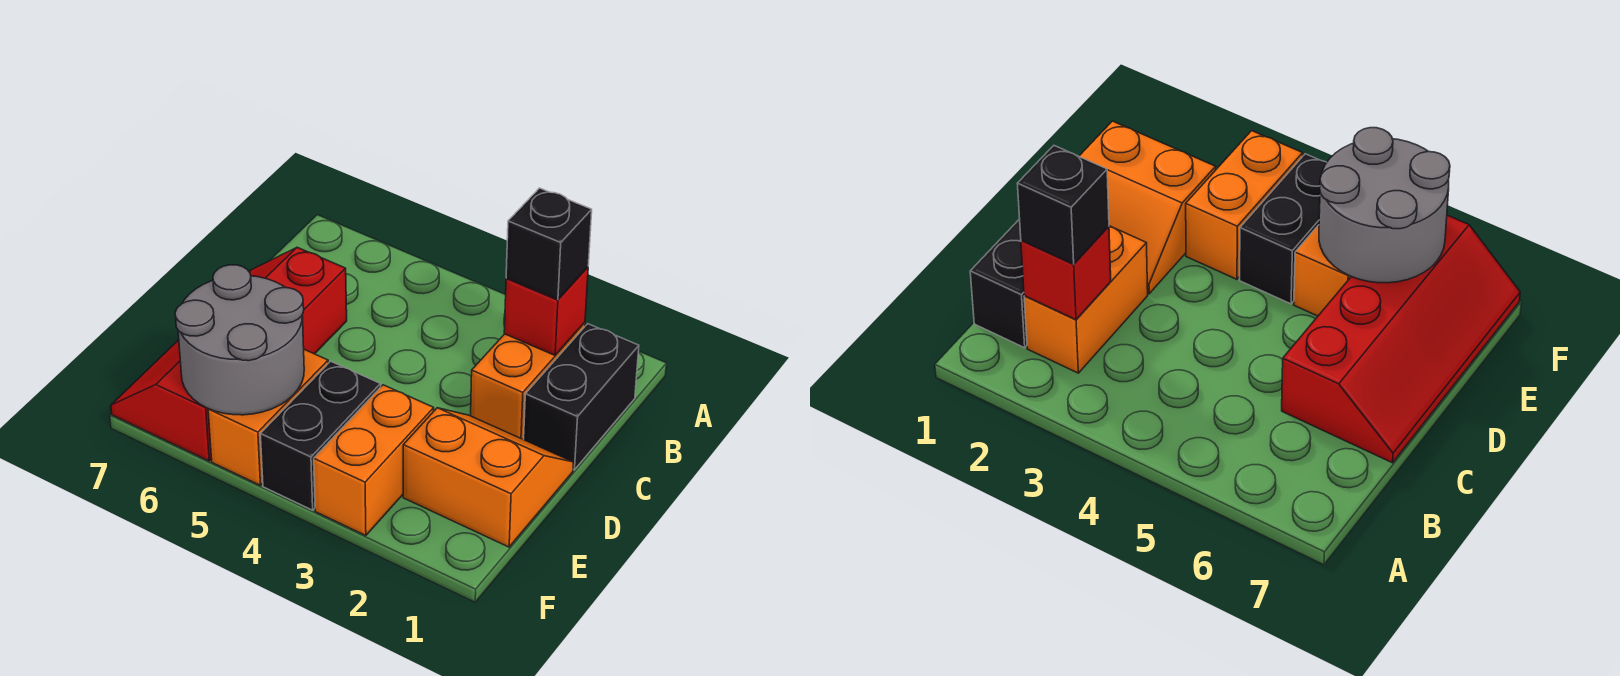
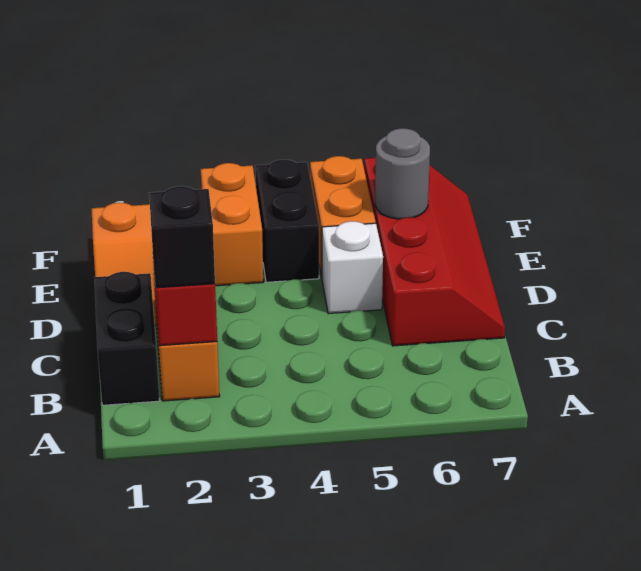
none -> white 1x1 brick [322,221,383,314]
grey 2x2 round brick [175,265,304,415] -> grey 1x1 round brick [375,128,430,219]

